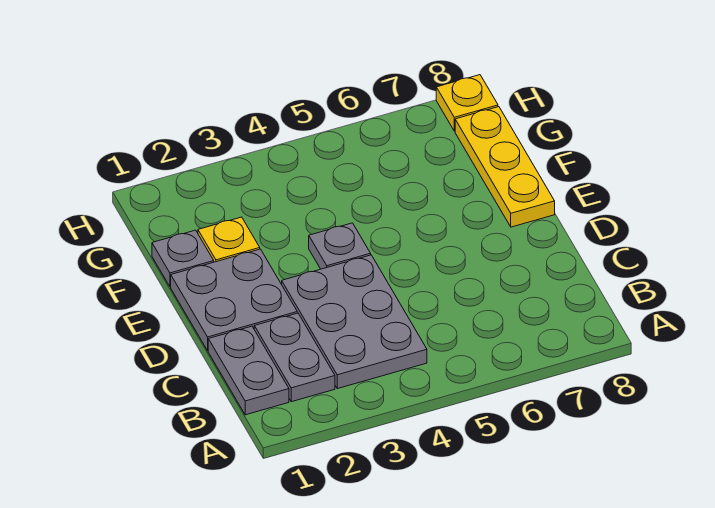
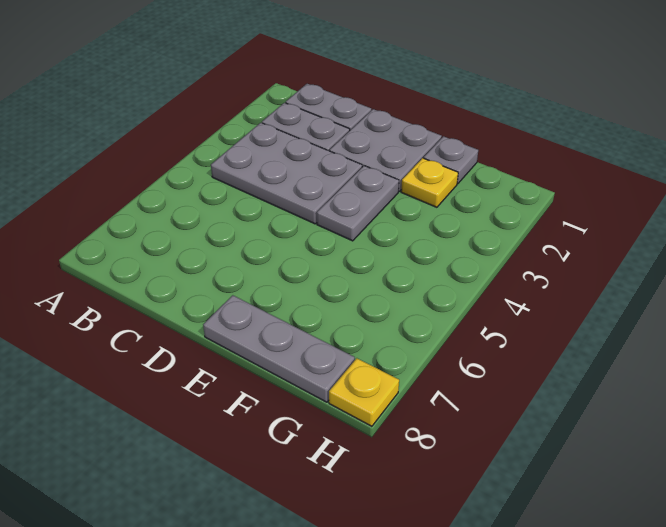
grey 1x1 plate [309,223,371,269] -> grey 1x2 plate [317,166,399,241]
yellow 1x3 plate [455,107,555,227] -> grey 1x3 plate [203,295,355,402]

